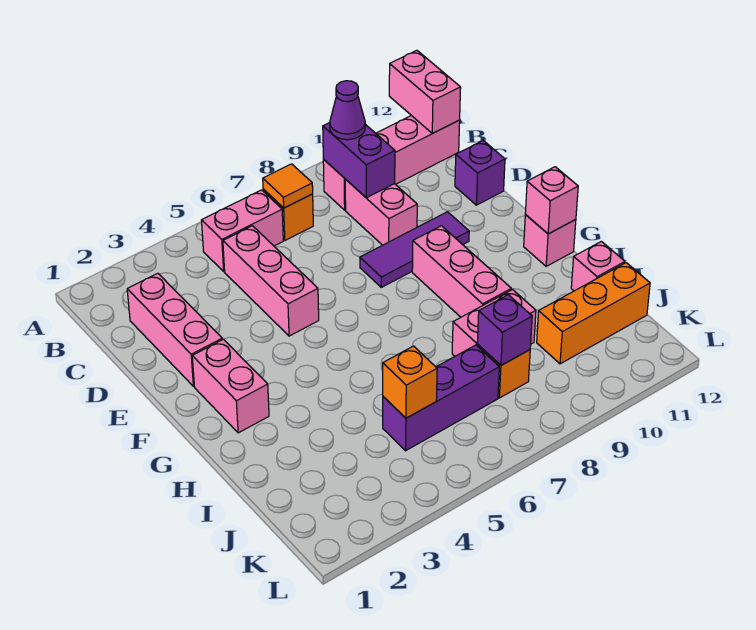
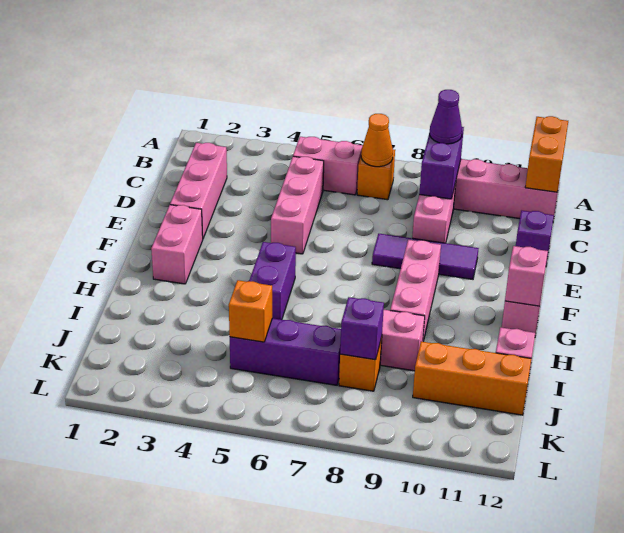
pink 1x2 brick [389,50,461,133] -> orange 1x2 brick [525,116,568,192]
orange 1x1 tile [263,164,313,208] -> orange 1x1 cone [361,114,393,167]
none -> purple 1x2 brick [249,242,296,320]

